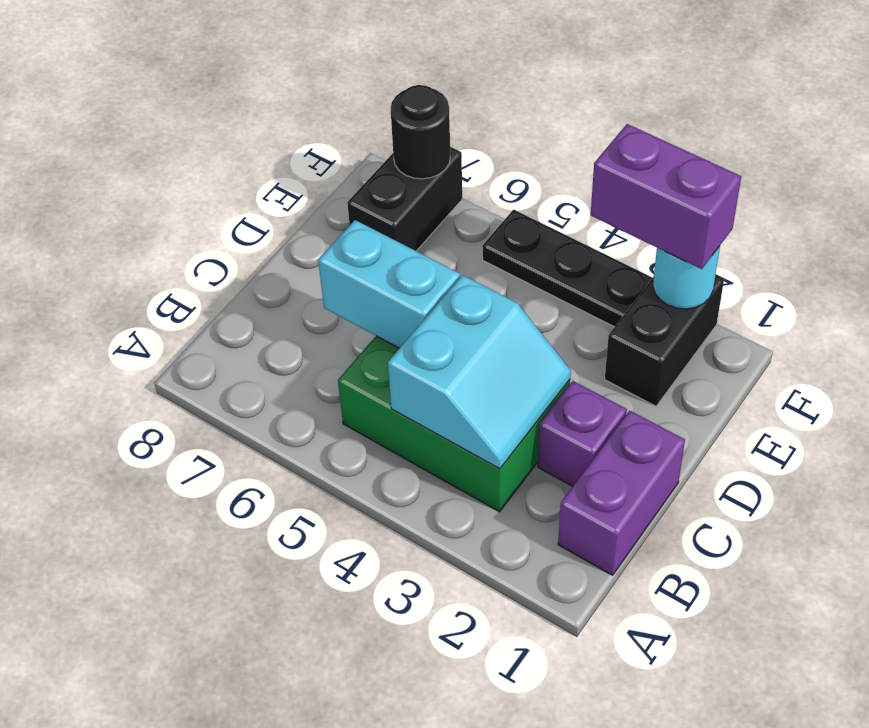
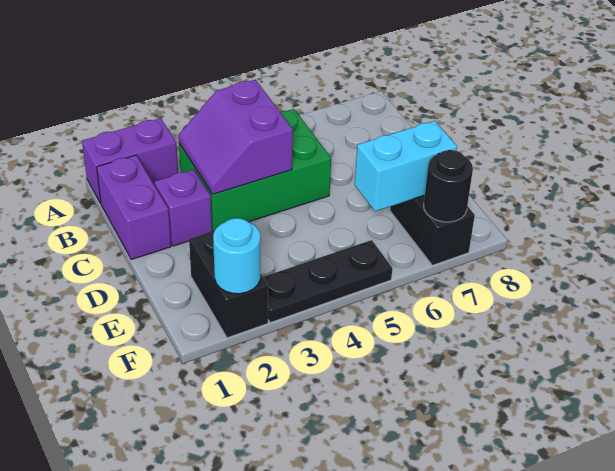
cyan 2x2 slope [388,275,571,469] -> purple 2x2 slope [179,80,293,194]
cyan 1x2 brick [318,220,460,348] -> cyan 1x2 brick moved to [355,121,457,211]
purple 1x2 brick [591,124,741,269] -> purple 1x2 brick moved to [82,118,178,203]

